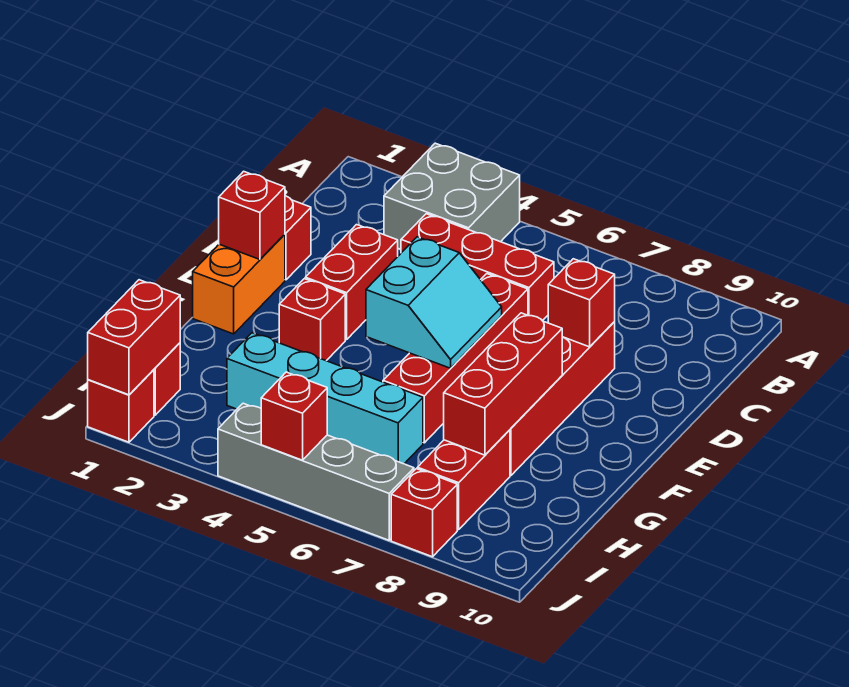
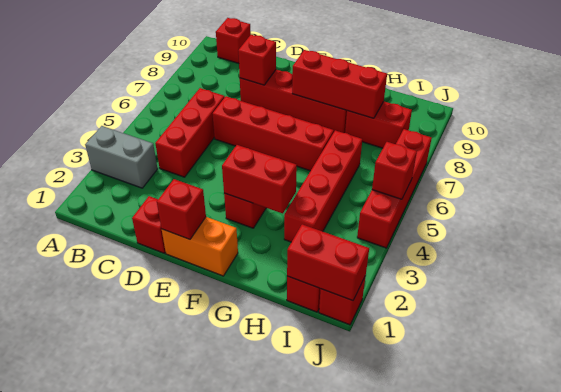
grey 2x2 brick [384,143,520,249] -> grey 1x2 brick [85,126,157,188]
red 1x2 brick [305,225,398,340] -> red 1x2 brick moved to [222,145,297,214]
cyan 2x2 slope [366,237,502,368] -> none
cyan 1x4 brick [227,333,423,464] -> red 1x4 brick [284,130,362,242]
grey 1x4 brick [218,403,414,540] -> red 1x4 brick [357,129,432,248]
red 1x1 brick [391,469,457,557] -> red 1x1 brick moved to [216,18,251,63]

